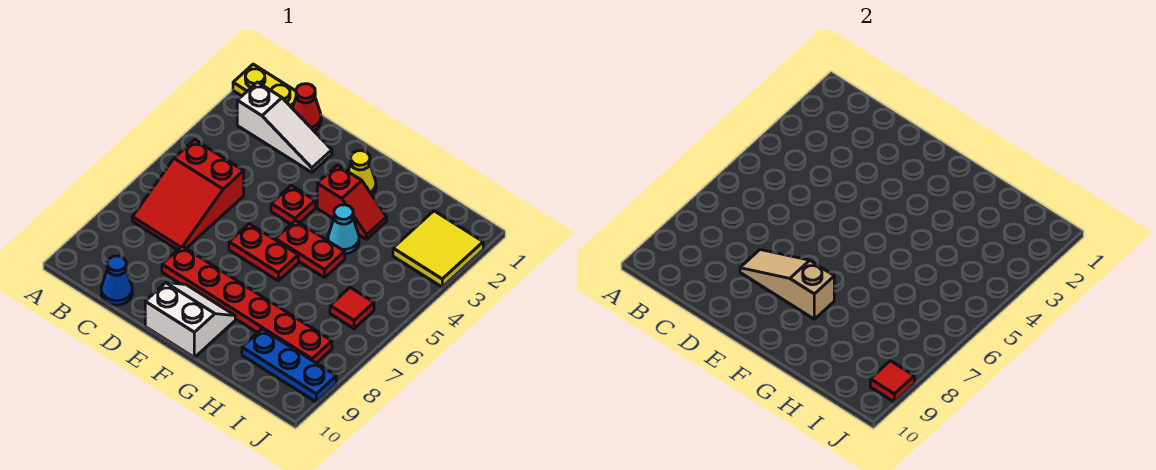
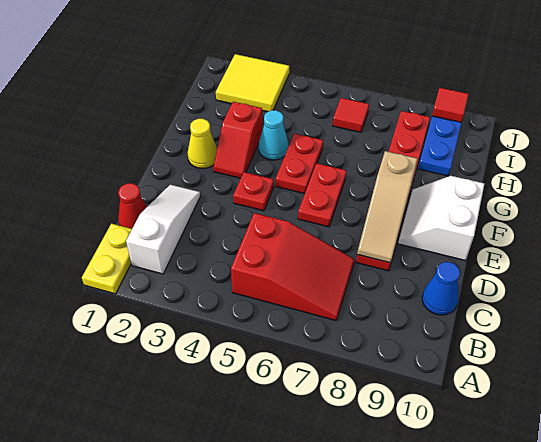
red 1x2 slope [317,165,387,239] -> red 1x2 slope turned to [213,102,262,178]

